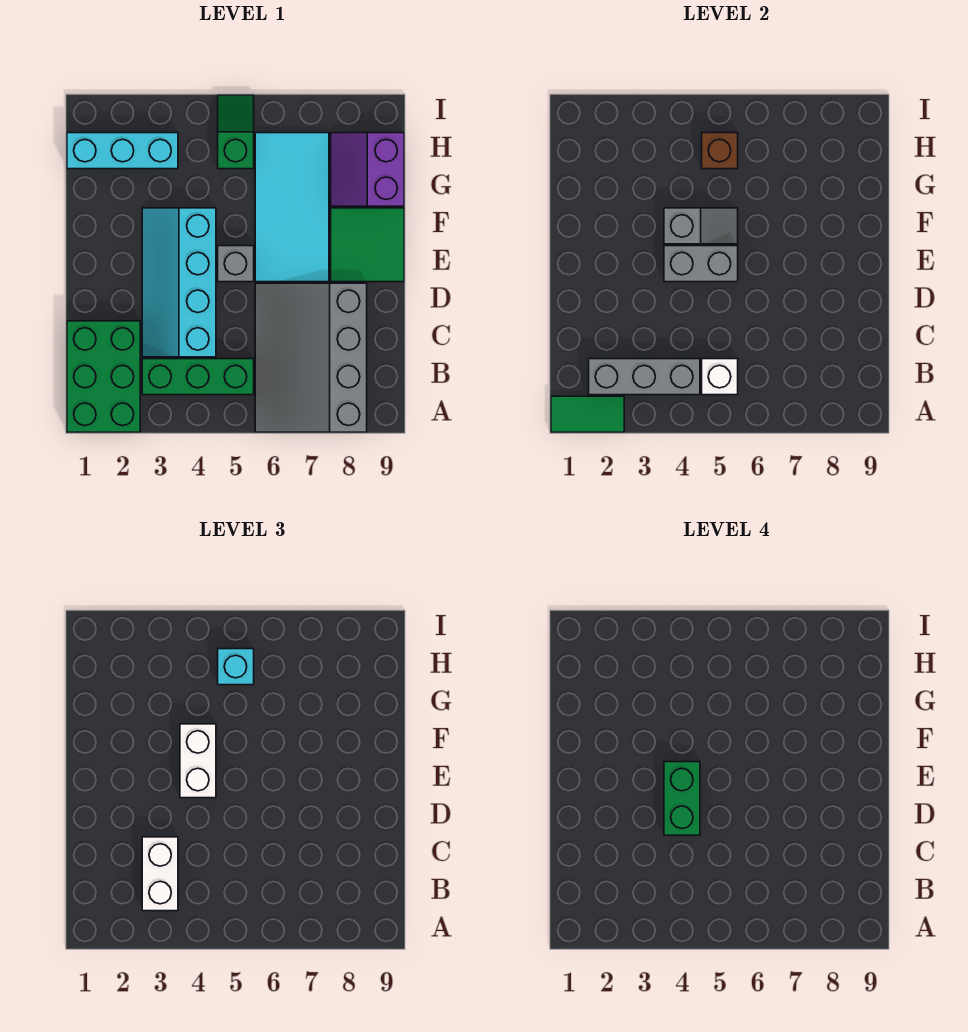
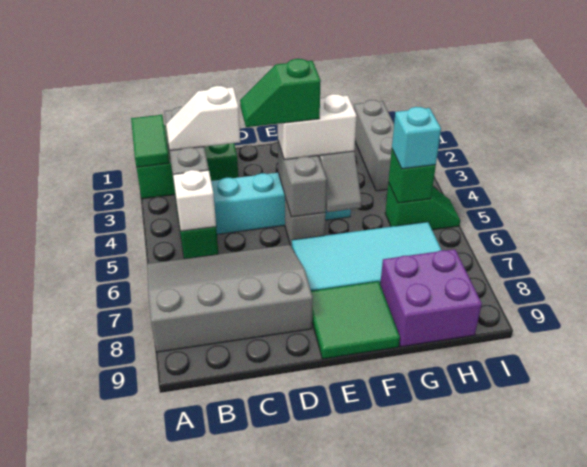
white 1x2 brick [142,837,178,911] -> white 1x2 slope [166,86,240,150]
green 1x2 brick [664,762,700,835] -> green 1x2 slope [240,59,321,127]
purple 2x2 slope [331,133,404,206] -> purple 2x2 brick [380,249,482,347]
cyan 1x3 brick [67,133,178,169] -> grey 1x3 brick [354,100,394,191]
brown 1x1 brick [702,133,738,169] -> green 1x1 brick [389,150,436,203]

